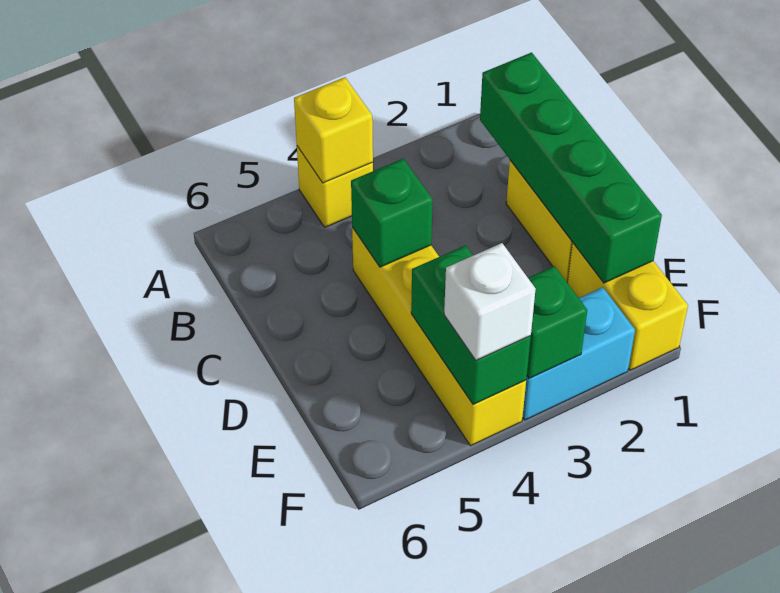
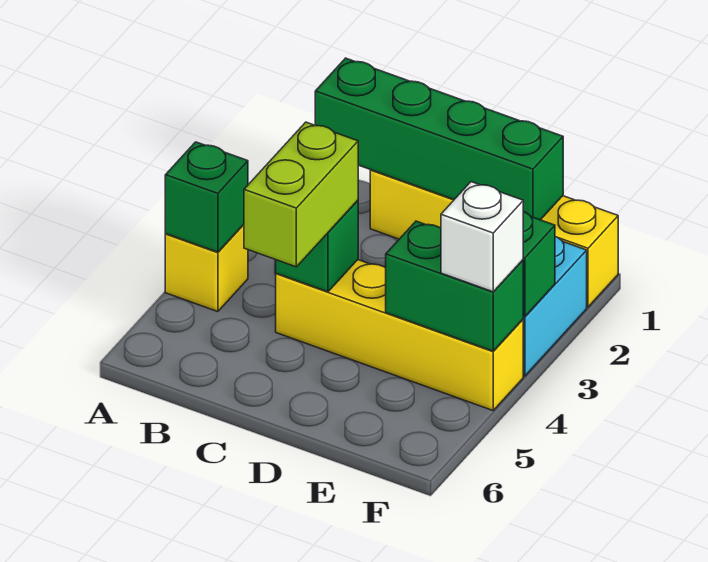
yellow 1x1 brick [294,77,373,183] -> green 1x1 brick [165,142,248,252]
none -> lime 1x2 brick [244,122,358,267]

